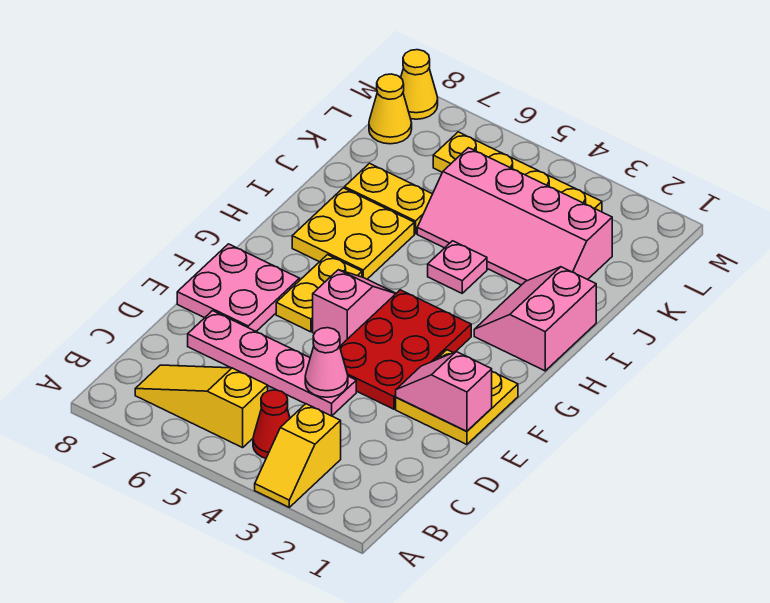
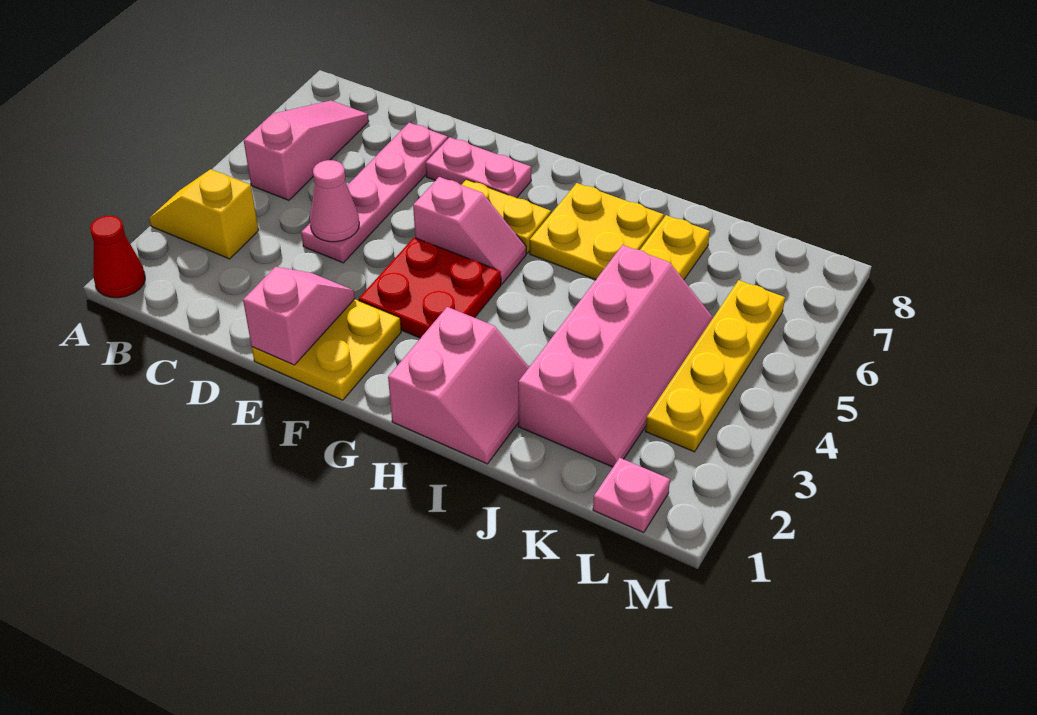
red 1x1 cone [253,390,290,458] -> red 1x1 cone moved to [90,216,145,298]
yellow 1x3 slope [135,365,268,448] -> pink 1x3 slope [244,101,369,200]
red 2x3 plate [340,290,471,409] -> red 2x2 plate [359,238,501,338]
pink 2x2 plate [177,244,299,331] -> pink 1x2 plate [426,137,531,198]
pink 2x2 slope [474,267,596,371] -> pink 2x2 slope turned to [388,307,529,464]
pink 1x1 plate [428,241,487,293] -> pink 1x1 plate moved to [593,458,670,533]
pink 2x4 slope [417,148,612,285] -> pink 2x4 slope turned to [518,245,713,467]
yellow 1x1 cone [369,74,412,144] -> none
yellow 1x1 cone [401,50,438,119] -> none

